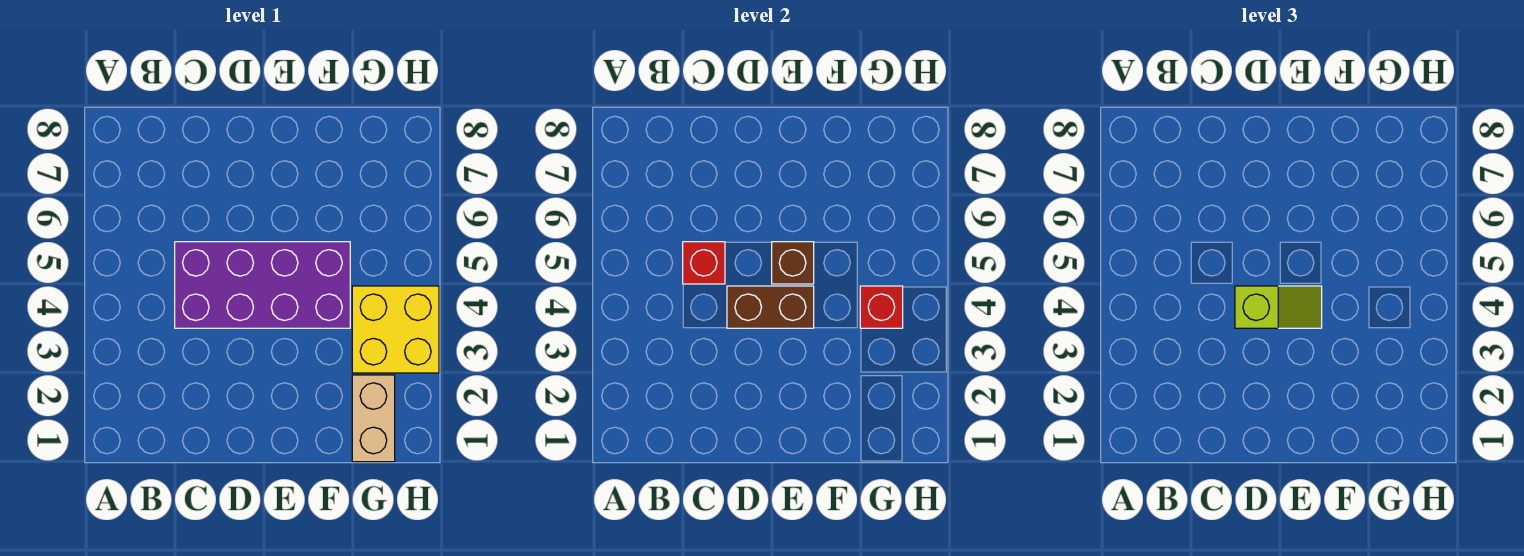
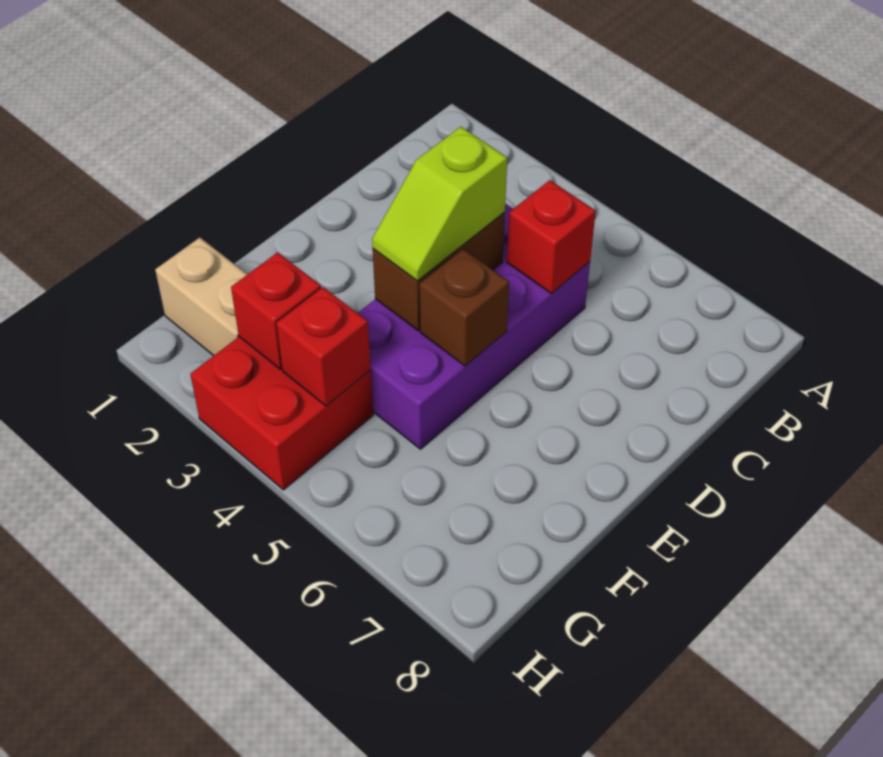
yellow 2x2 brick [352,286,439,373] -> red 2x2 brick [190,337,373,490]
none -> red 1x1 brick [231,252,321,369]

